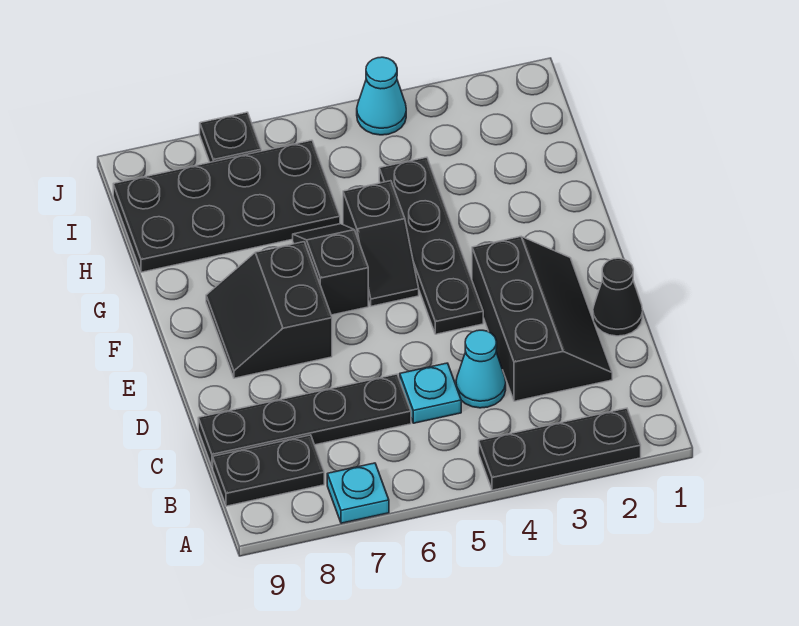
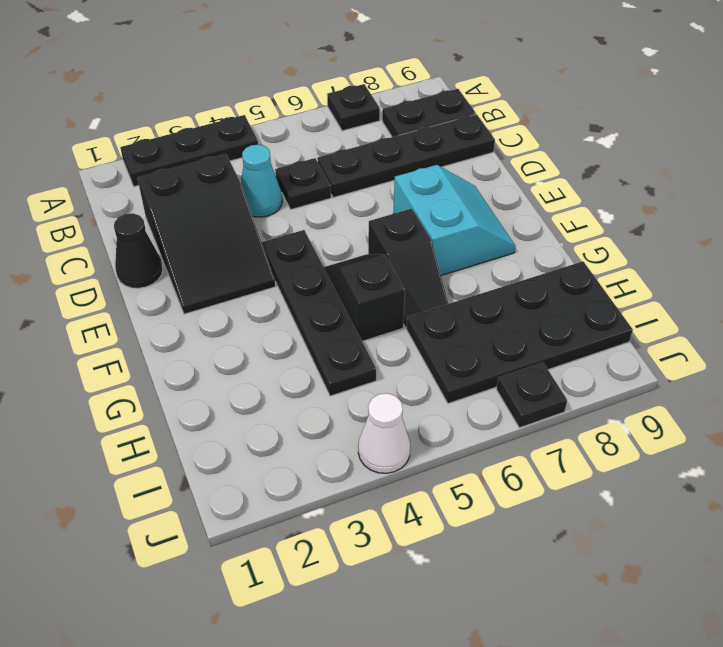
cyan 1x1 plate [327,463,389,523] -> black 1x1 plate [327,84,380,131]
black 2x3 slope [472,237,612,401] -> black 2x3 slope turned to [138,154,275,314]
cyan 1x1 plate [400,363,461,423] -> black 1x1 plate [275,158,331,209]
black 2x2 slope [206,242,332,378] -> cyan 2x2 slope [393,165,515,275]
cyan 1x1 cone [357,57,406,135] -> white 1x1 cone [358,393,410,473]

